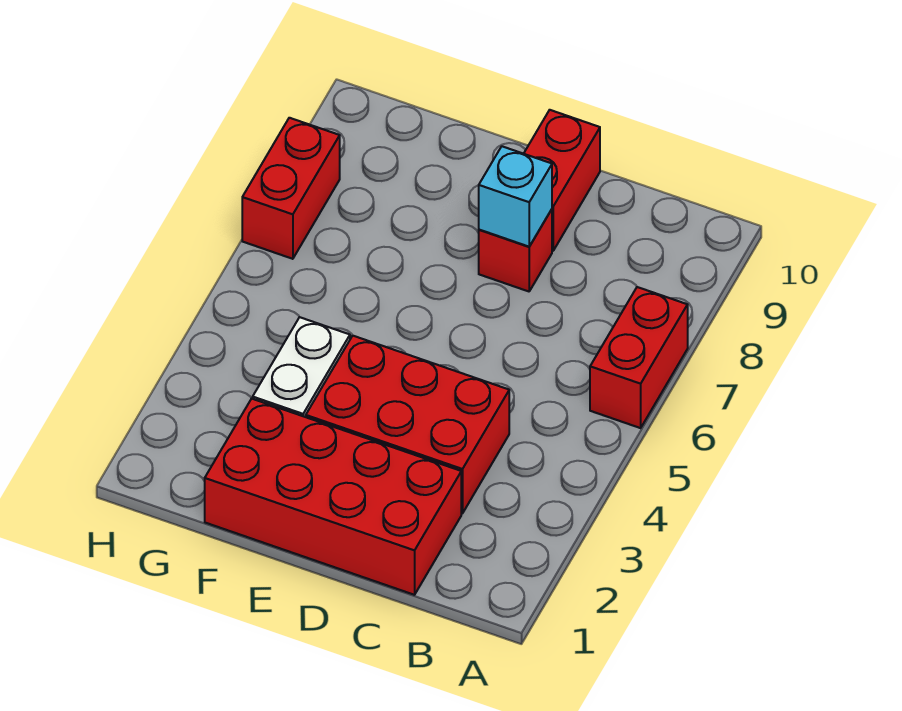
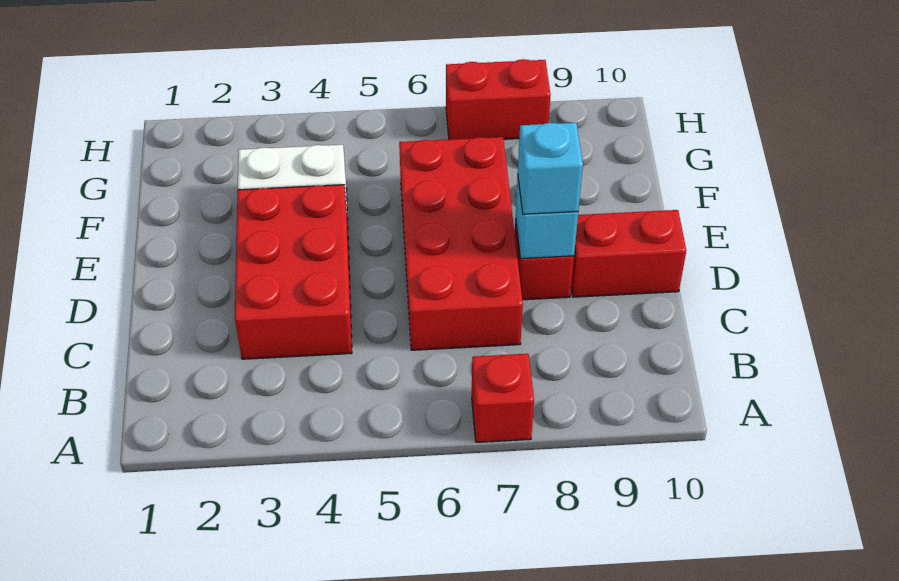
red 1x2 brick [590,287,688,428] -> red 1x1 brick [472,354,534,442]
red 2x4 brick [205,398,461,595] -> red 2x4 brick moved to [399,137,523,350]
none -> cyan 1x1 brick [518,123,583,214]

